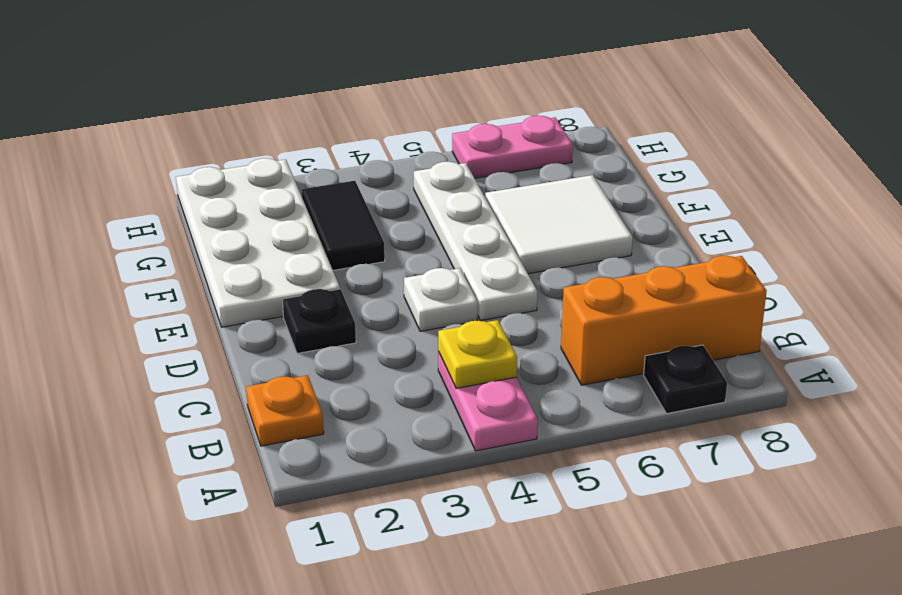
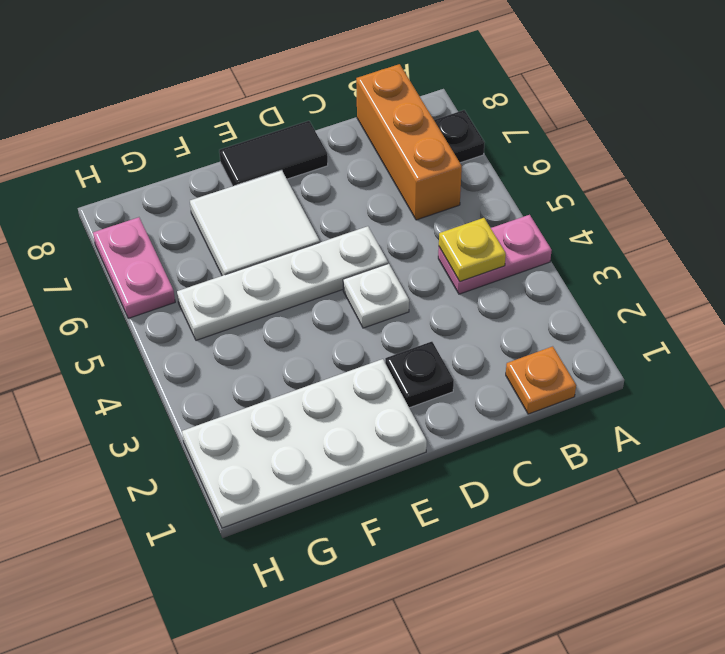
black 1x2 tile [301,181,385,270] -> black 1x2 tile moved to [219,121,328,186]

